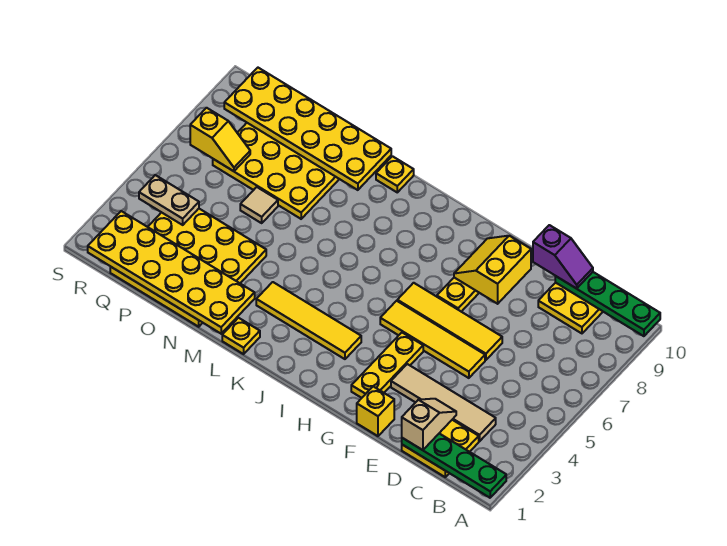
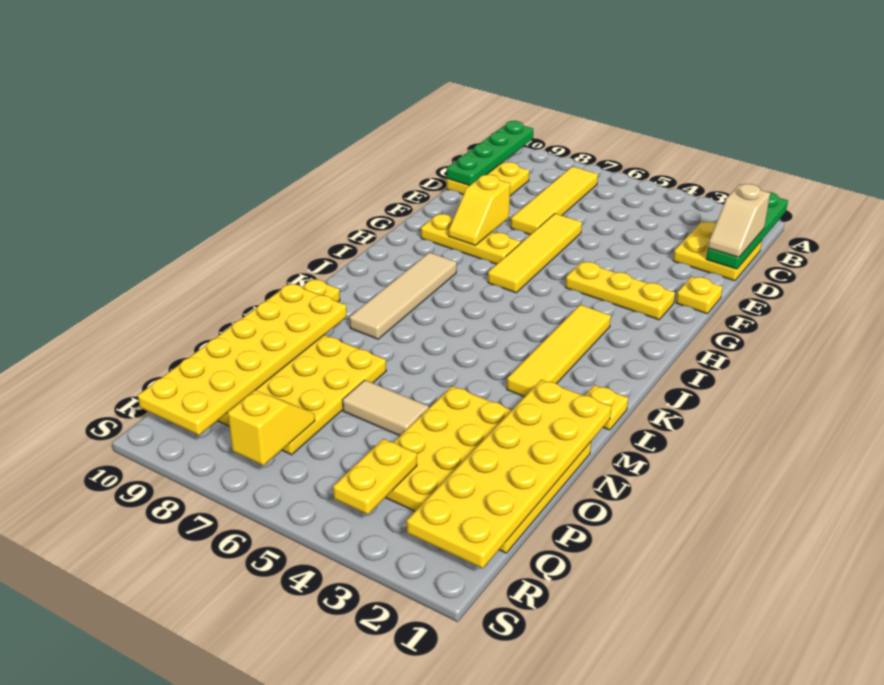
tan 1x4 tile [391,364,496,441] -> tan 1x4 tile moved to [349,252,457,339]
tan 1x2 slope [402,399,456,450] -> tan 1x2 slope turned to [708,184,770,257]
purple 1x2 slope [533,225,593,289] -> none
yellow 1x4 tile [380,301,485,378] -> yellow 1x4 tile moved to [511,166,598,235]
yellow 1x1 brick [357,387,394,436] -> yellow 1x1 plate [676,277,723,314]
yellow 2x2 slope [454,236,531,304] -> yellow 1x2 slope [449,175,510,245]
tan 1x1 tile [240,187,278,223] -> tan 1x2 tile [342,380,429,436]
tan 1x2 plate [139,175,199,225] -> yellow 1x2 plate [333,439,417,514]

